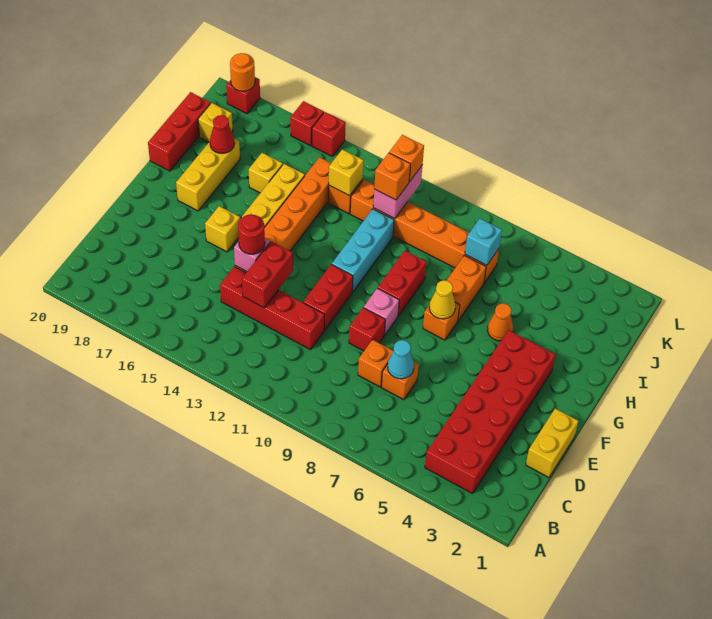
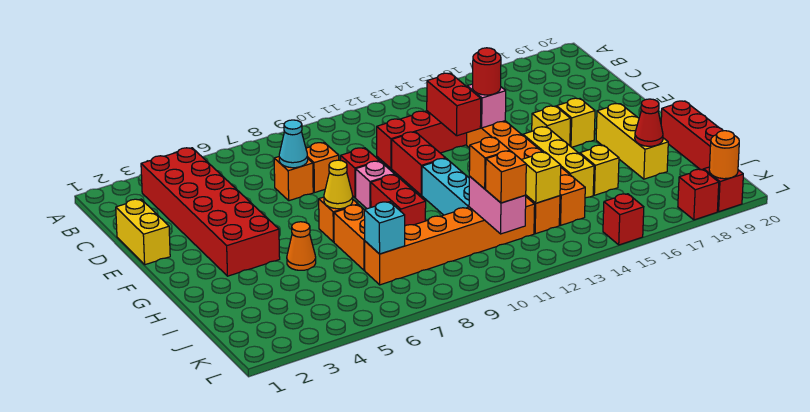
yellow 1x1 brick [198,103,233,142] -> yellow 1x1 brick moved to [557,98,595,147]
red 1x1 brick [290,101,324,146] -> red 1x1 brick moved to [678,169,719,220]

